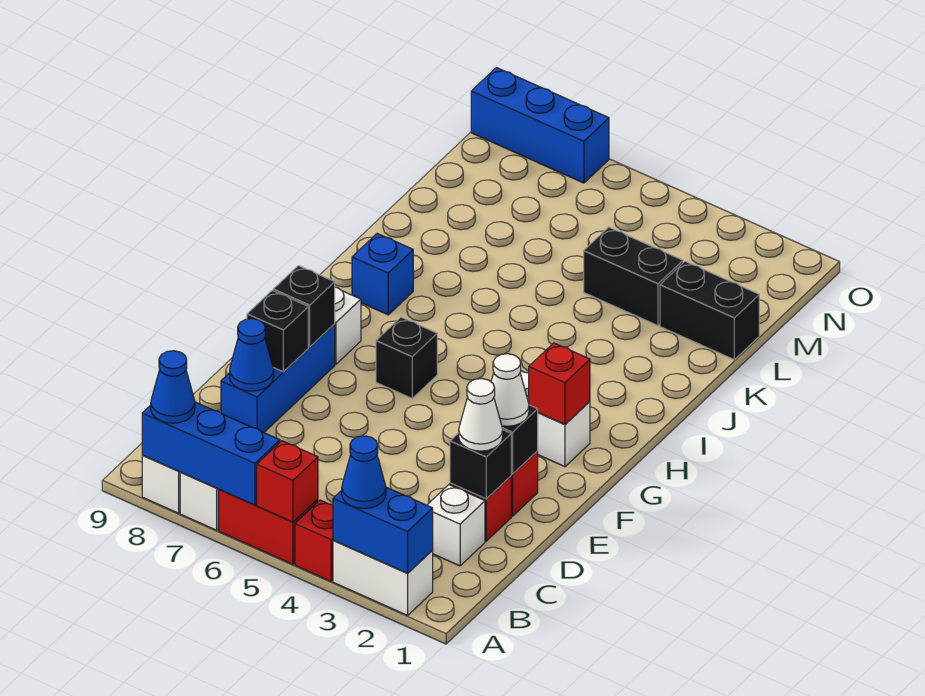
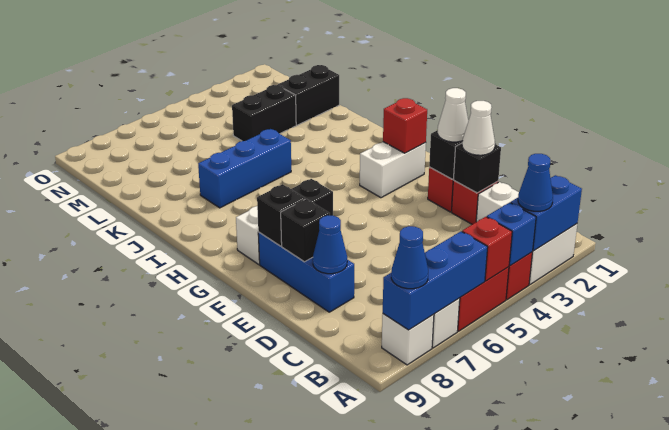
blue 1x1 brick [352,234,413,315] -> blue 1x1 brick moved to [487,202,536,266]
blue 1x3 brick [471,68,609,183] -> blue 1x3 brick moved to [198,129,291,208]

